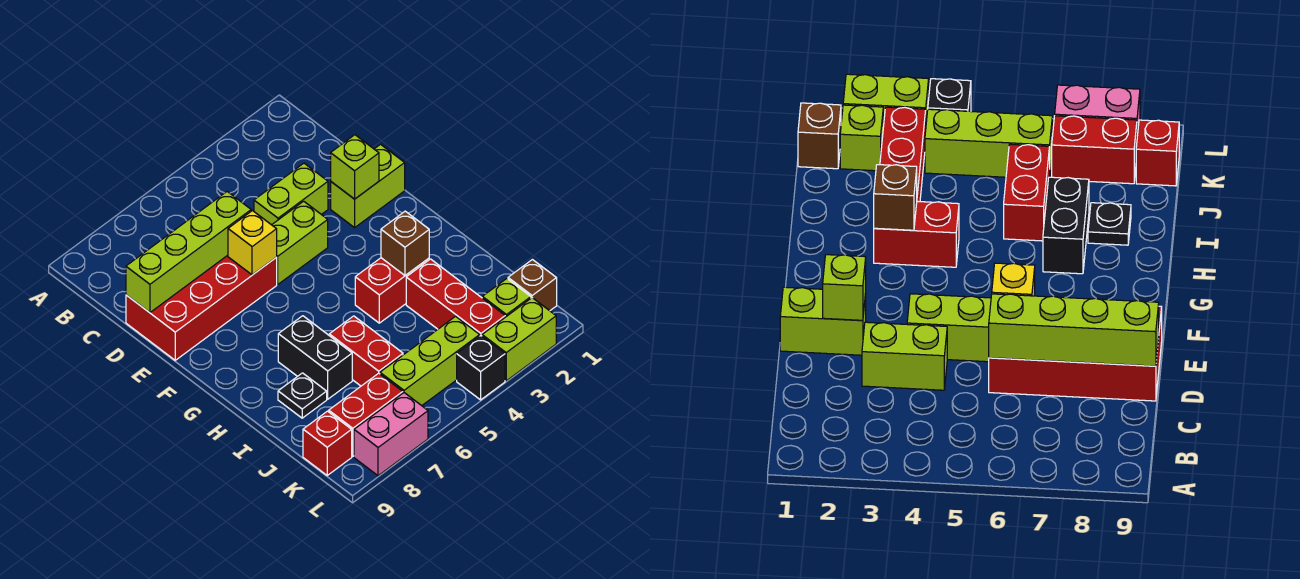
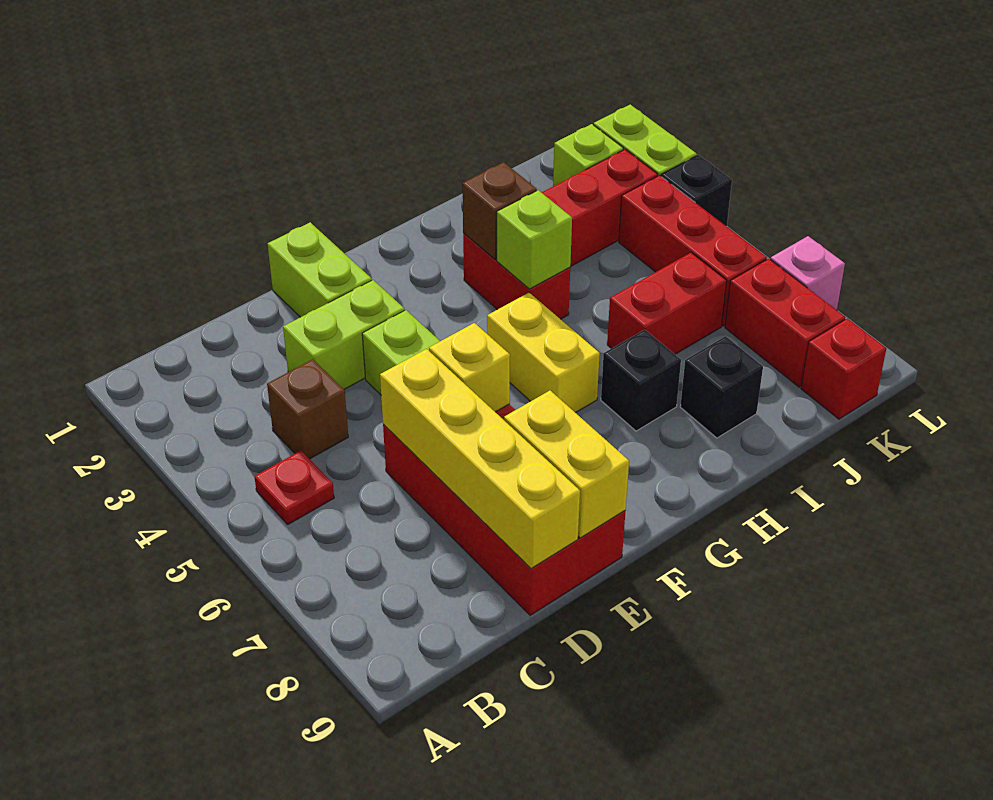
none -> red 1x1 plate [254,451,334,524]
lime 1x2 brick [254,163,328,225] -> lime 1x2 brick turned to [283,280,404,389]
lime 1x4 brick [126,192,251,313] -> yellow 1x4 brick [380,349,580,569]
lime 1x1 brick [331,135,379,199] -> lime 1x1 brick moved to [497,190,572,289]
none -> yellow 1x2 brick [504,391,629,538]
none -> yellow 1x2 brick [487,293,600,413]
black 1x2 brick [278,316,352,399] -> black 1x1 brick [601,330,681,431]
black 1x1 plate [278,373,327,418] -> black 1x1 brick [680,336,763,438]
brown 1x1 brick [508,260,557,311] -> brown 1x1 brick moved to [267,359,348,459]
lime 1x3 brick [380,316,480,406] -> red 1x3 brick [619,175,767,326]
pink 1x2 brick [354,393,428,476] -> pink 1x1 brick [770,236,845,310]

